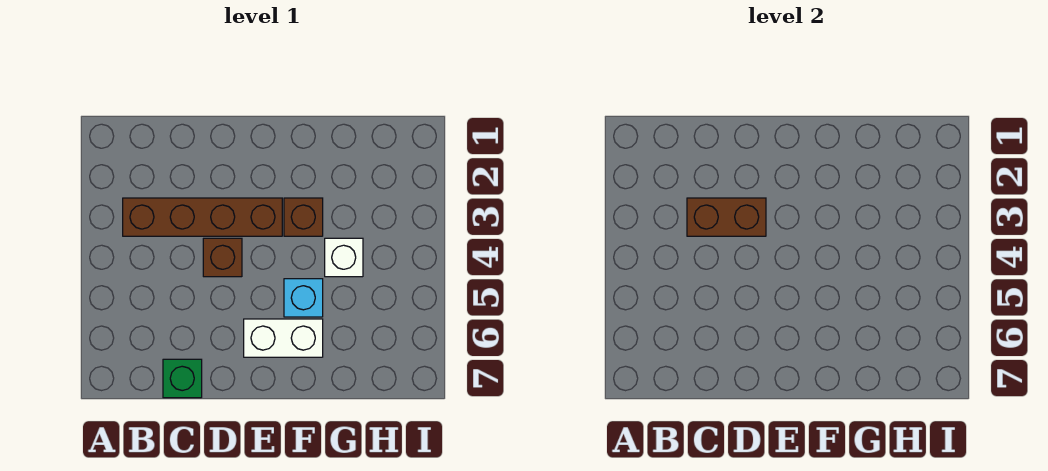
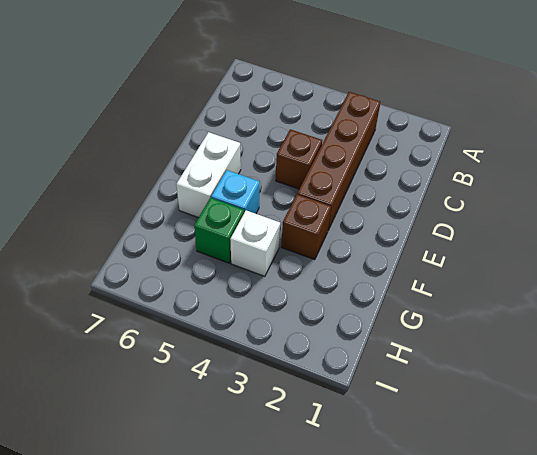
brown 1x2 brick [687,198,766,236] -> none
green 1x1 brick [163,359,202,398] -> green 1x1 brick moved to [194,198,244,263]

